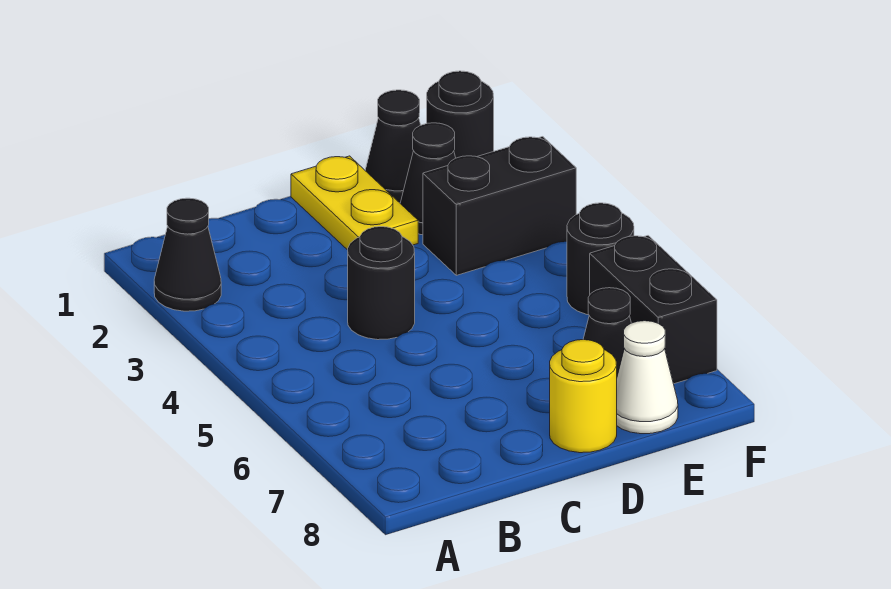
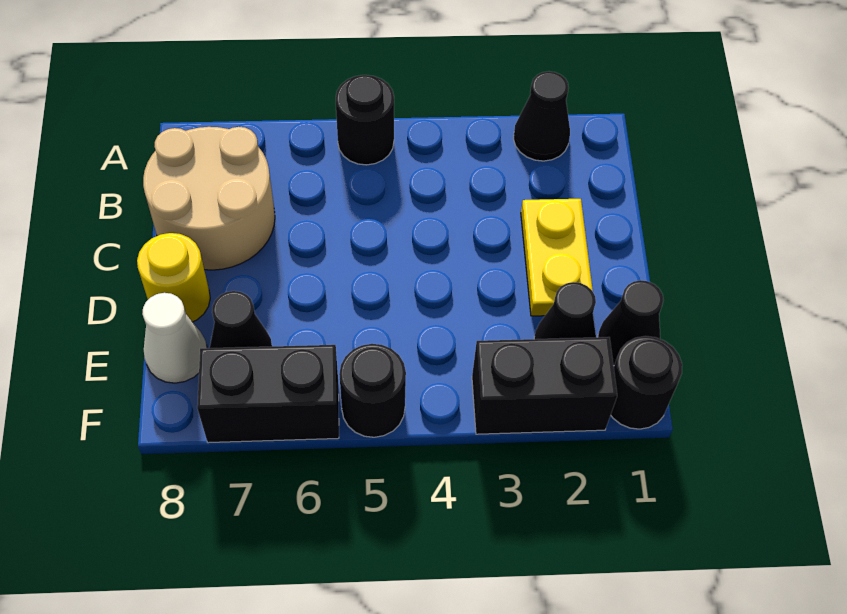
none -> tan 2x2 round brick [143,127,275,270]
black 1x1 round brick [348,227,415,340] -> black 1x1 round brick moved to [336,75,394,165]
yellow 1x2 plate [291,156,418,250] -> yellow 1x2 plate turned to [521,199,593,316]
black 1x2 brick [423,137,576,275] -> black 1x2 brick turned to [472,337,617,434]

